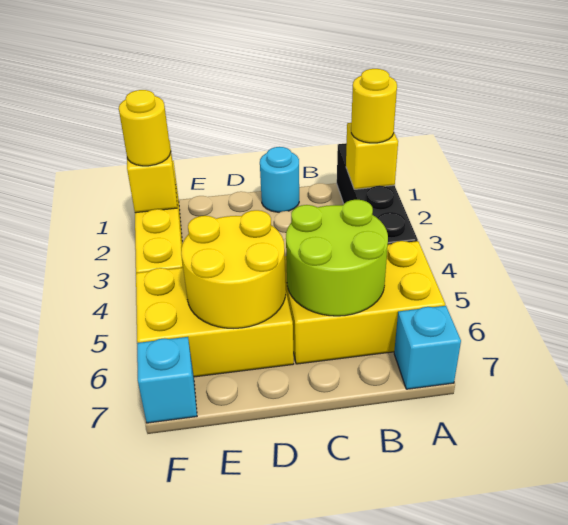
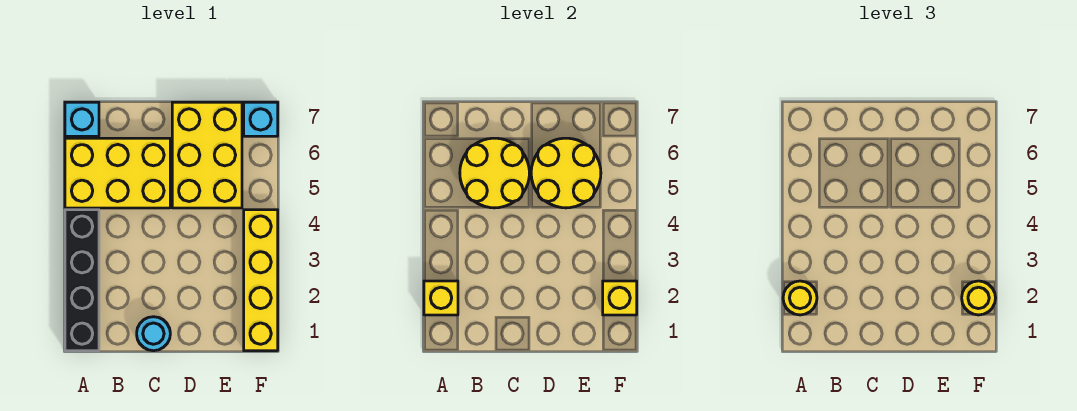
lime 2x2 round brick [286,200,388,316] -> yellow 2x2 round brick [460,138,529,208]
yellow 2x3 brick [136,268,294,377] -> yellow 2x3 brick turned to [172,102,242,208]

